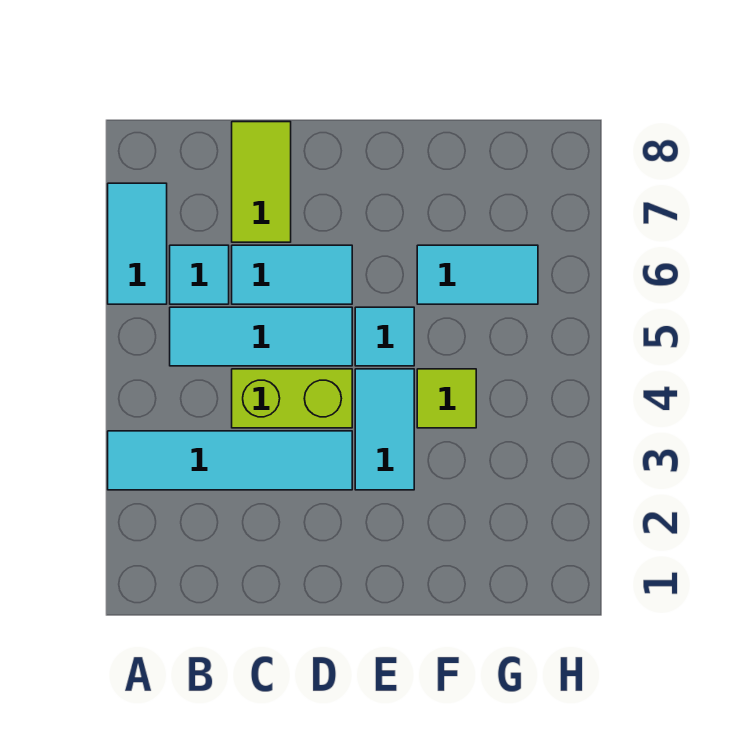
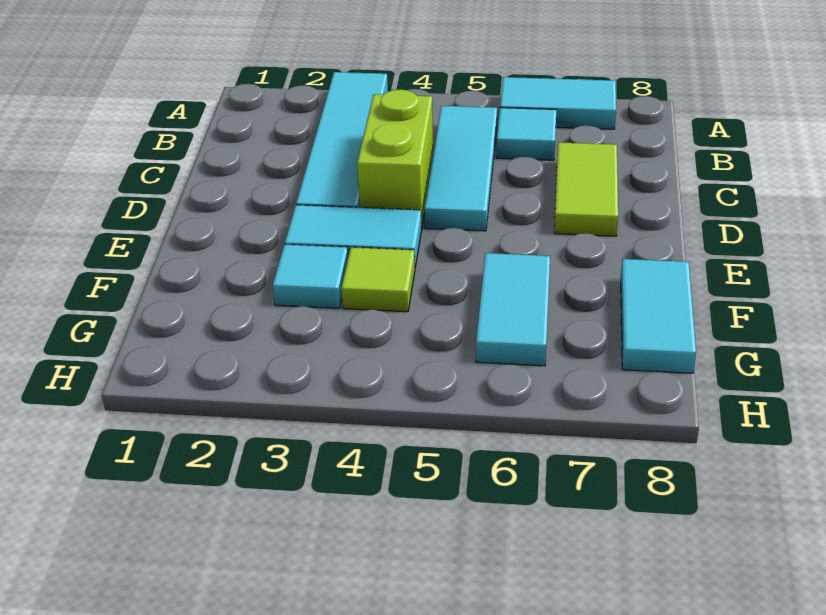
cyan 1x2 tile [232,245,352,304] -> cyan 1x2 tile moved to [621,259,696,373]
lime 1x2 tile [232,122,291,242] -> lime 1x2 tile turned to [554,142,618,236]
cyan 1x1 tile [355,307,414,366] -> cyan 1x1 tile moved to [273,244,348,308]

